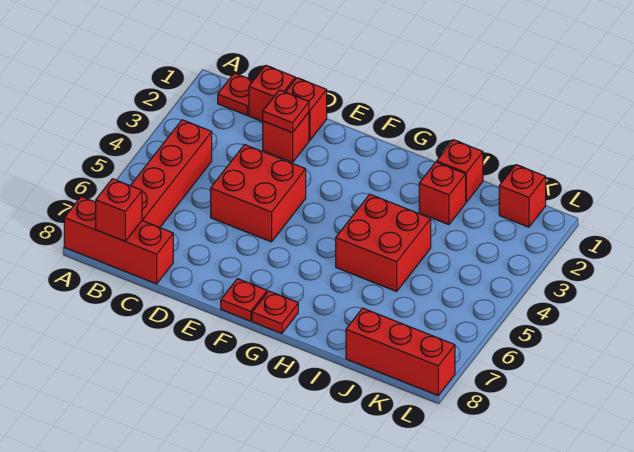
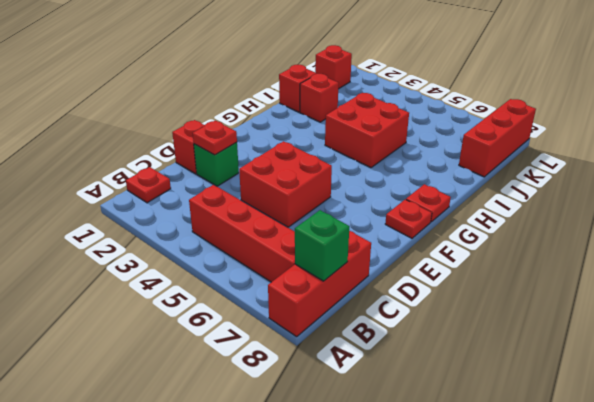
red 1x1 brick [96,179,142,241] -> green 1x1 brick [295,210,350,281]
red 1x1 brick [249,65,295,122] -> none
red 1x1 brick [263,112,309,163] -> green 1x1 brick [194,142,239,186]

